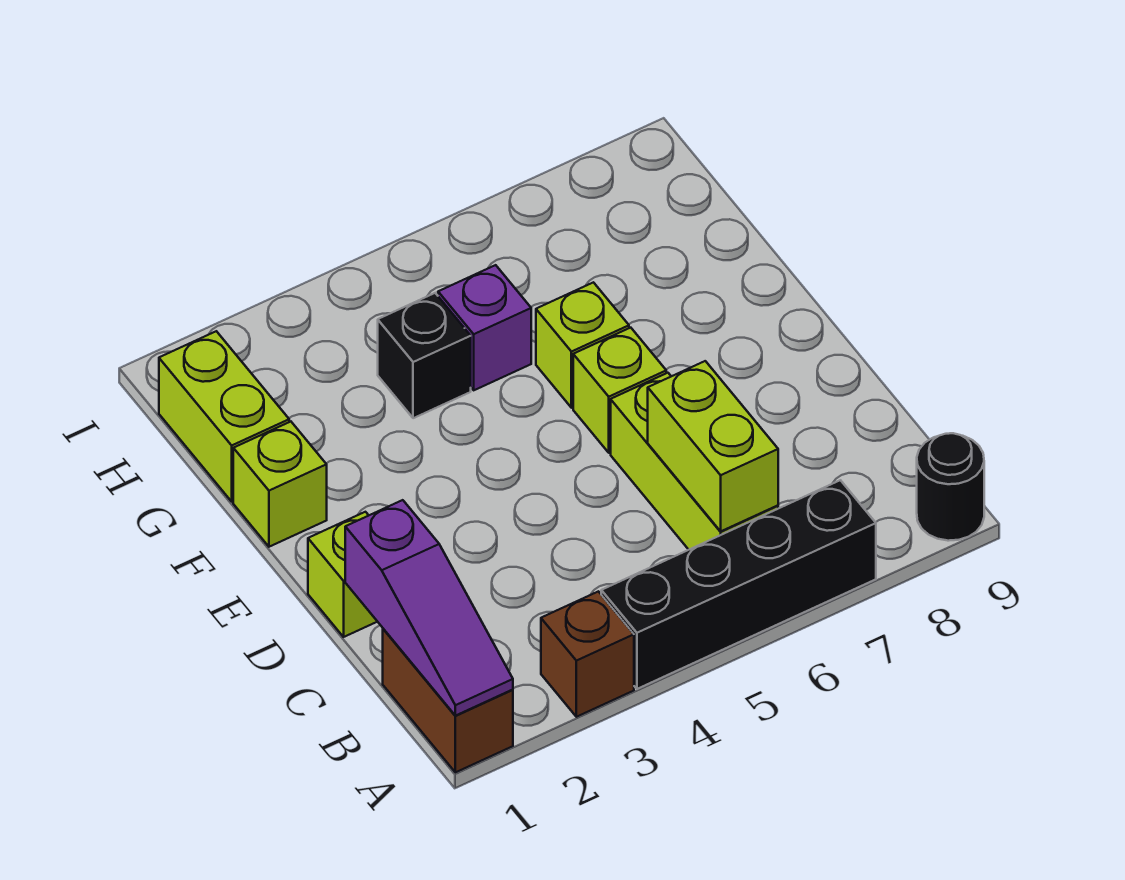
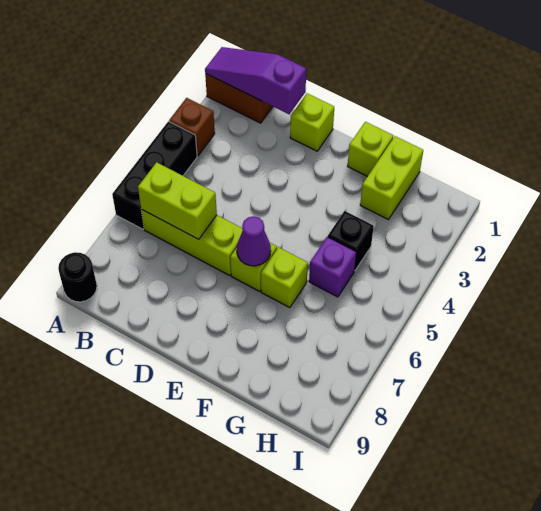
black 1x4 brick [601,480,876,689] -> black 1x3 brick [112,121,197,229]
none -> purple 1x1 cone [237,216,271,266]
lime 1x2 brick [159,331,289,502] -> lime 1x2 brick turned to [360,136,423,220]

